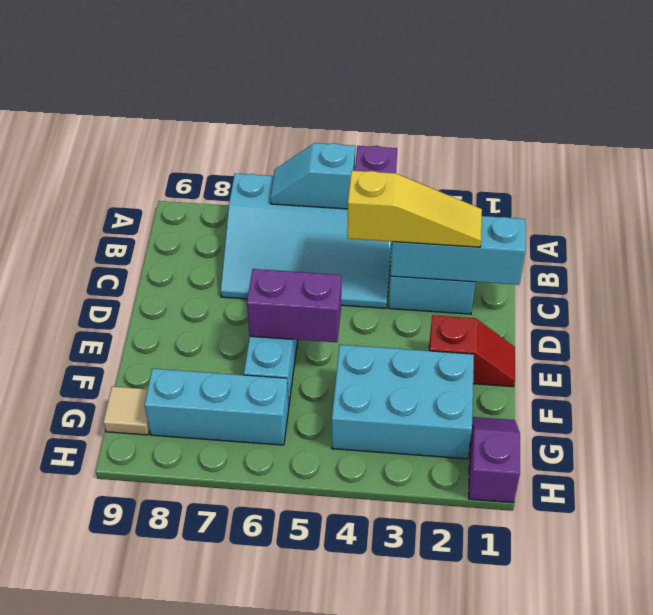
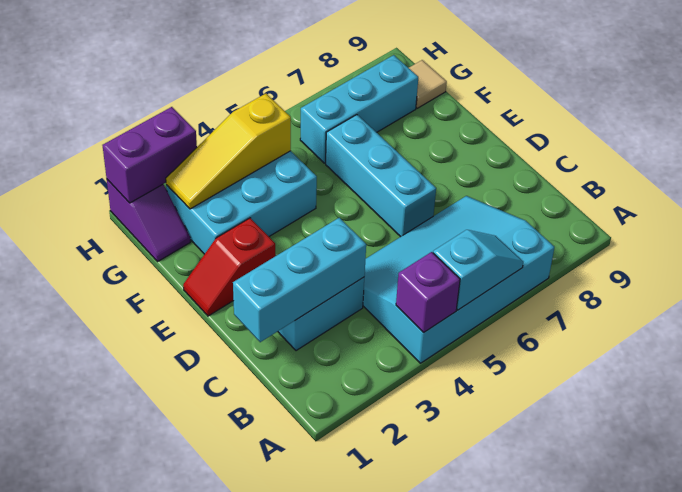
yellow 1x3 slope [347,171,482,247] -> yellow 1x3 slope moved to [166,94,291,209]
purple 1x2 brick [247,269,341,342] -> purple 1x2 brick moved to [102,107,197,203]

